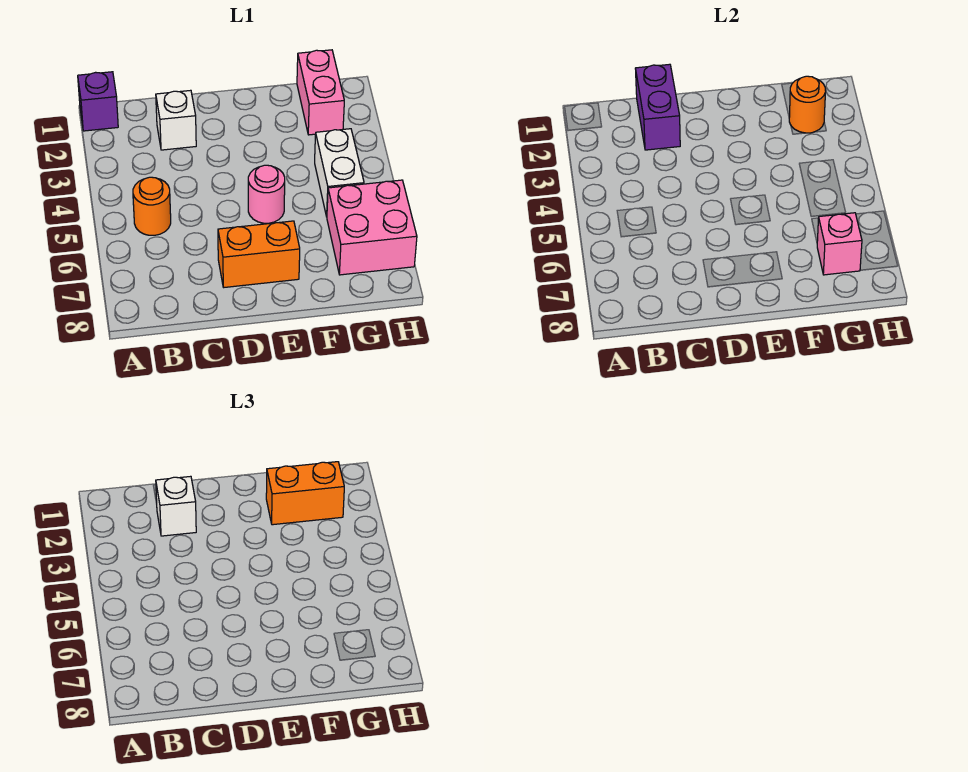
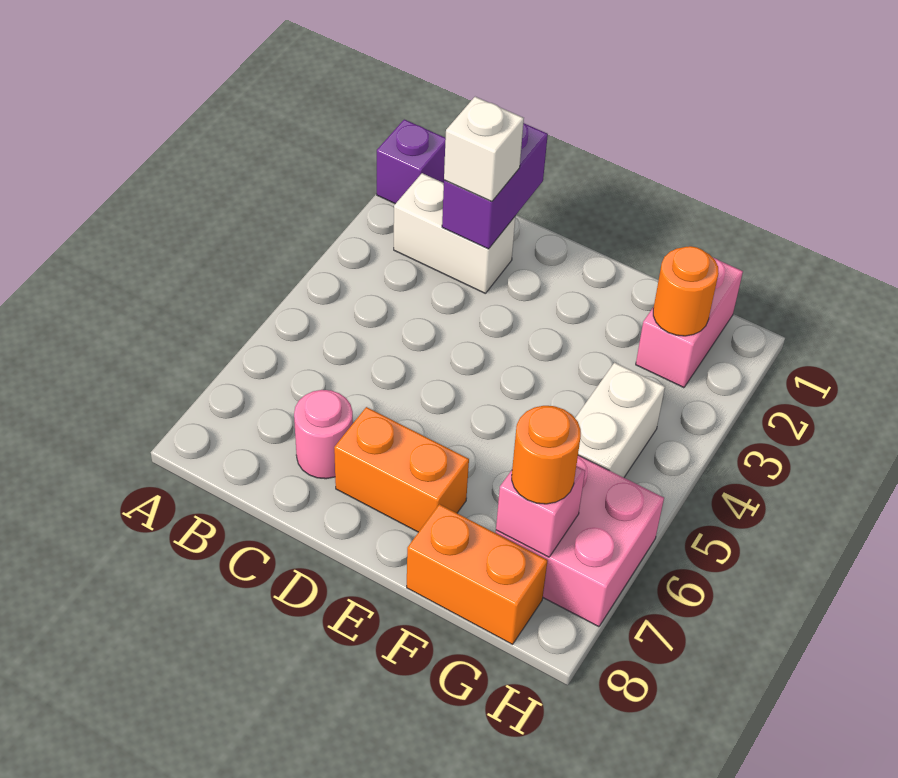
orange 1x1 round brick [133,177,171,235] -> orange 1x1 round brick moved to [512,406,581,504]
white 1x1 brick [156,90,196,150] -> white 1x2 brick [394,173,516,294]
pink 1x1 round brick [248,165,285,223] -> pink 1x1 round brick moved to [294,390,353,479]
orange 1x2 brick [266,462,344,525] -> orange 1x2 brick moved to [407,504,548,644]

